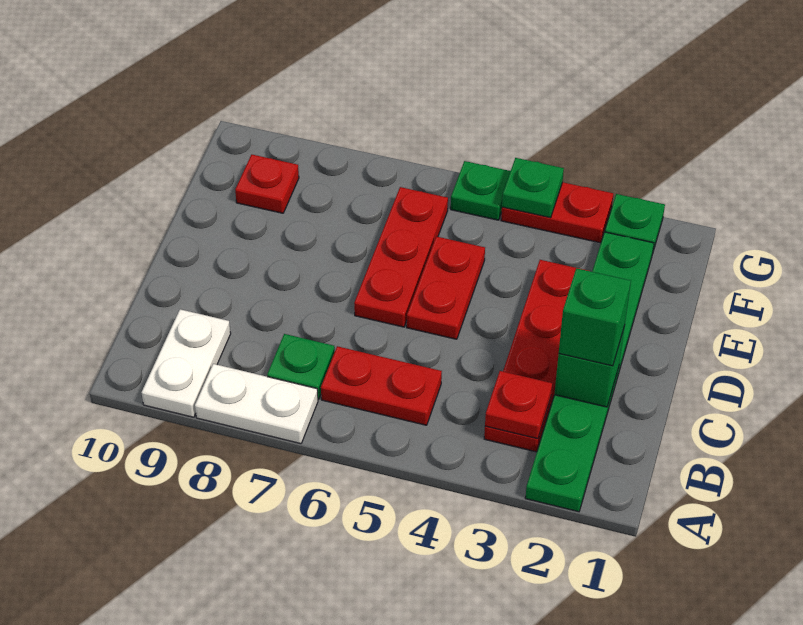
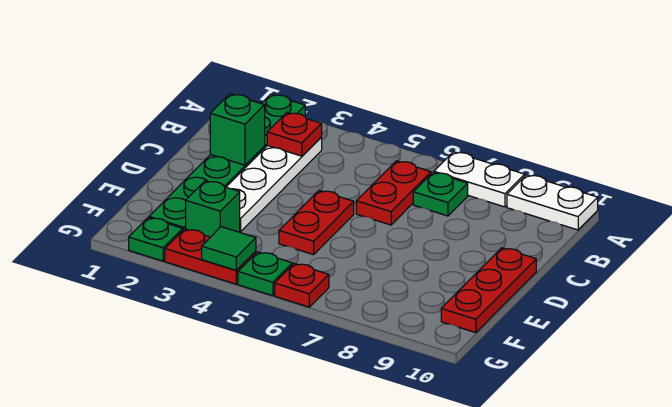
white 1x2 plate [142,309,231,417] -> white 1x2 plate turned to [507,175,598,230]
red 1x4 plate [484,260,589,452] -> white 1x4 plate [227,138,322,232]
red 1x2 plate [321,346,442,425] -> red 1x2 plate turned to [356,161,431,225]
green 1x1 brick [559,268,631,366] -> green 1x1 brick moved to [186,181,240,237]
red 1x3 plate [354,187,448,327] -> red 1x3 plate moved to [441,248,536,333]
red 1x1 plate [235,155,299,213] -> red 1x1 plate moved to [275,264,329,307]
green 1x1 plate [502,158,564,218] -> green 1x1 tile [202,227,256,270]

